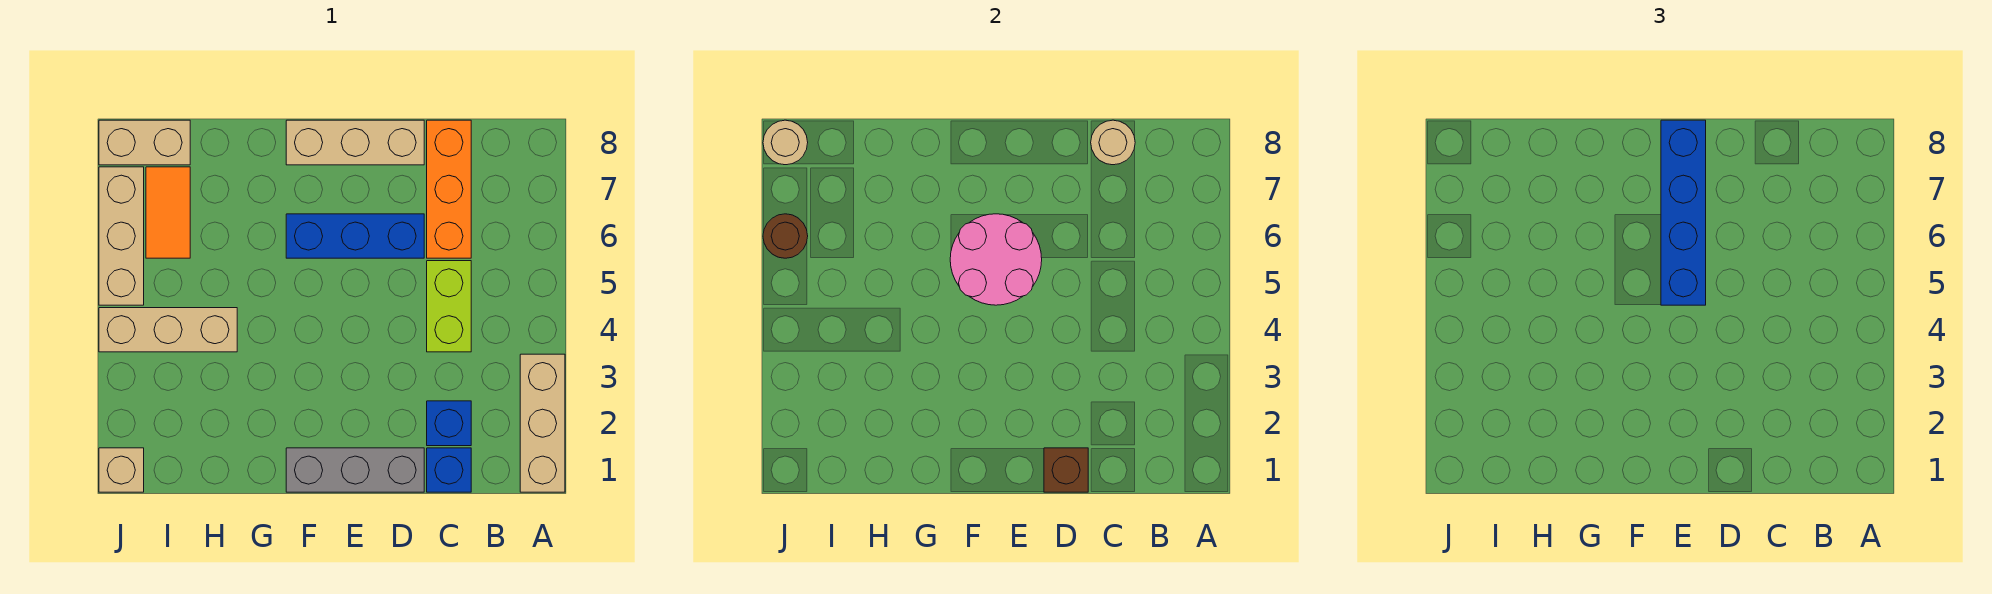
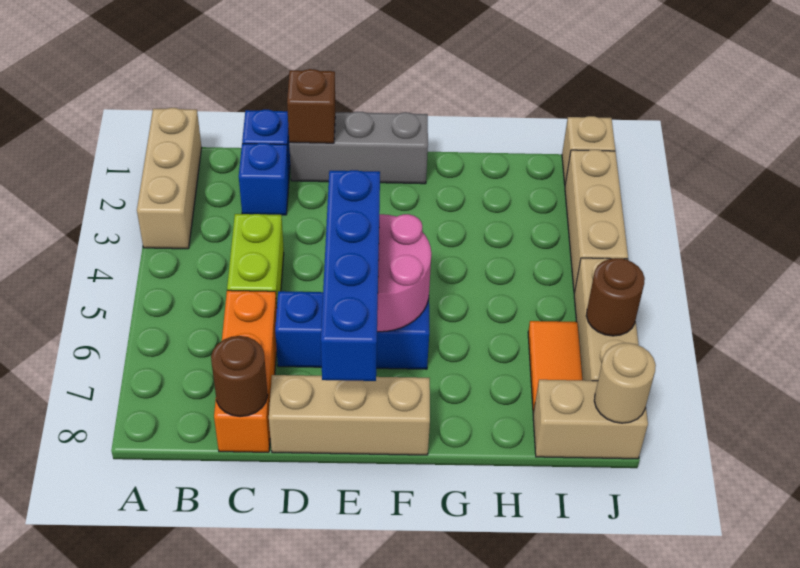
tan 1x1 round brick [1091,120,1135,165] -> brown 1x1 round brick [211,336,268,417]
tan 1x3 brick [99,308,237,352] -> tan 1x3 brick turned to [565,150,628,293]

